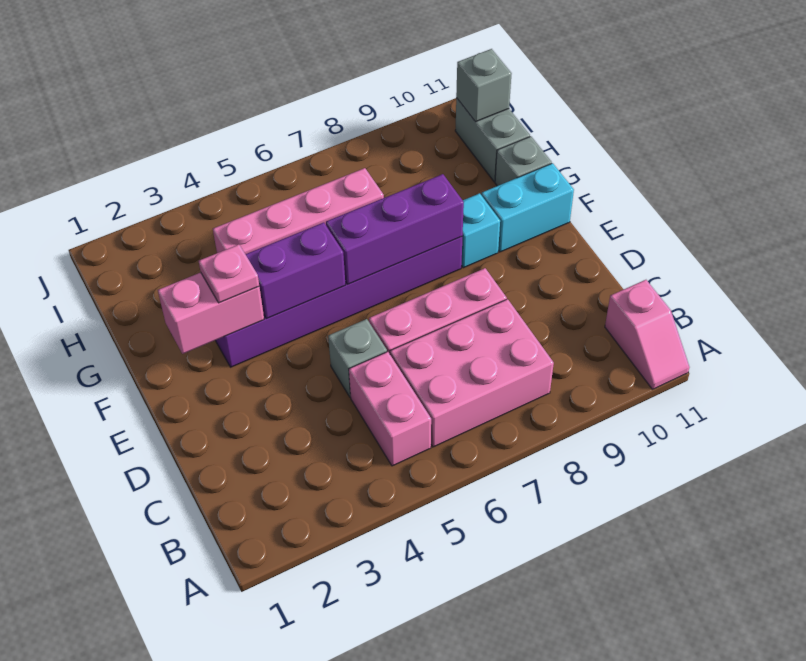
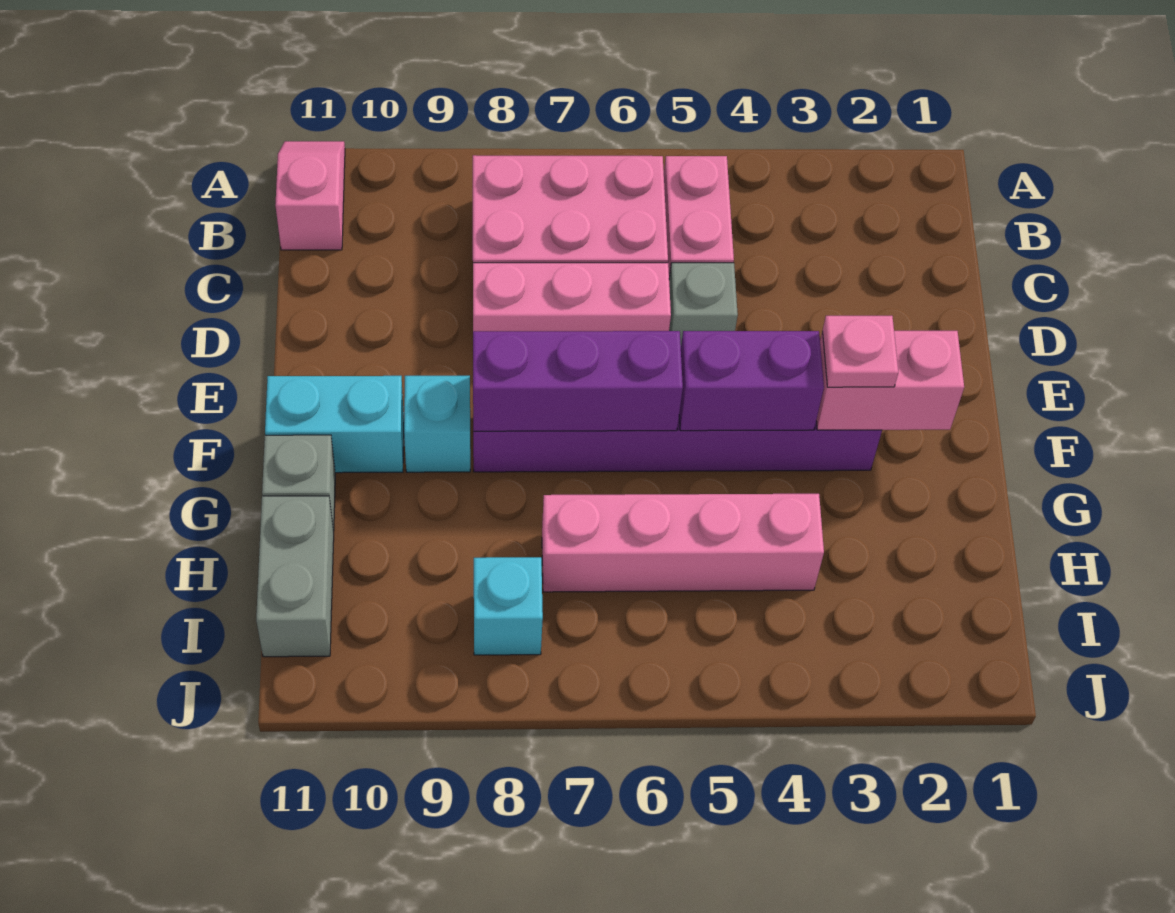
none -> cyan 1x1 brick [474,557,543,655]
grey 1x1 brick [456,49,512,122] -> none

